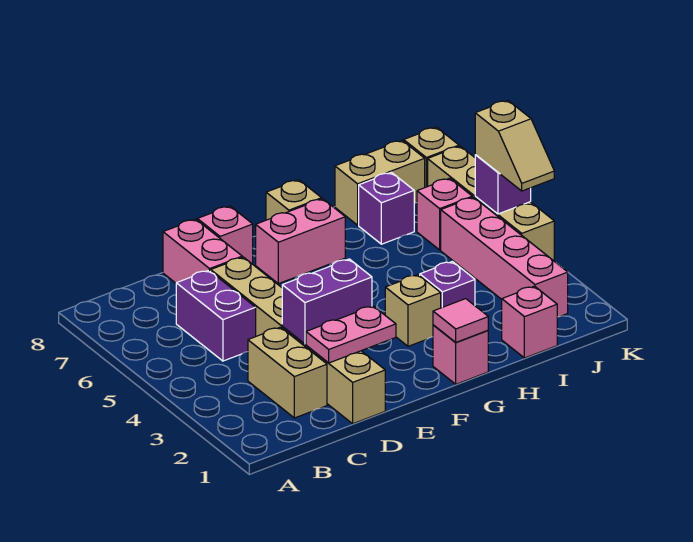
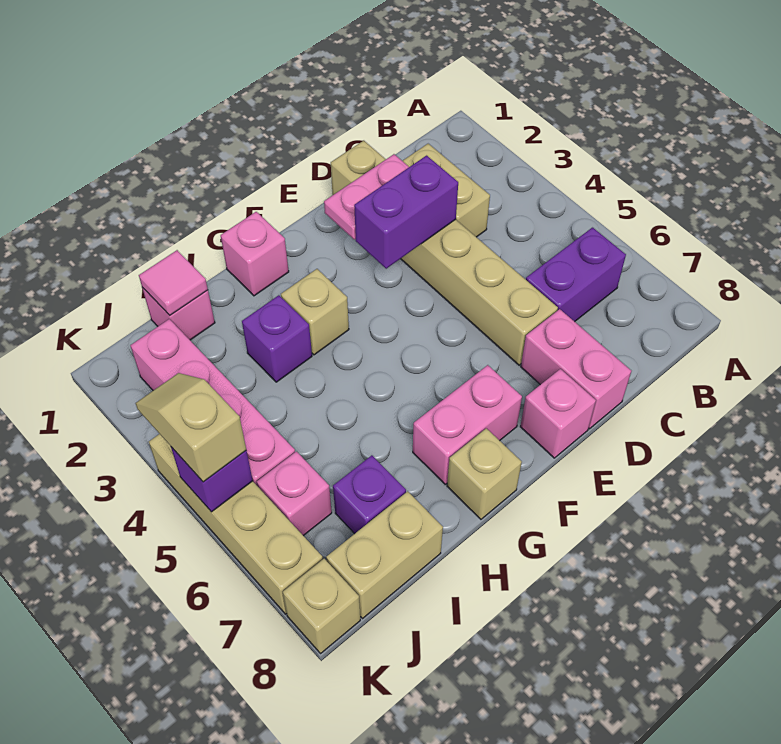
purple 1x2 brick [176,270,256,361] -> purple 1x2 brick turned to [526,228,626,322]
pink 1x1 tile [433,299,488,342] -> pink 1x1 tile moved to [139,250,208,315]

